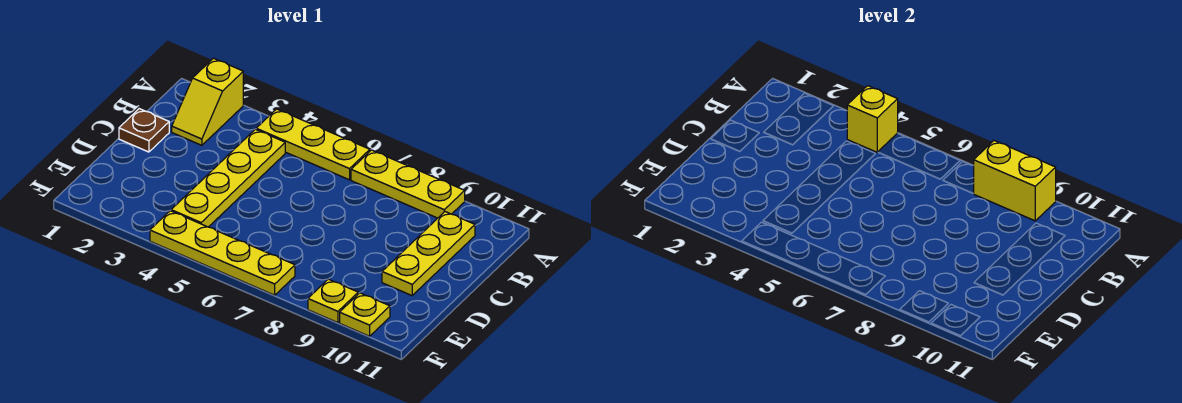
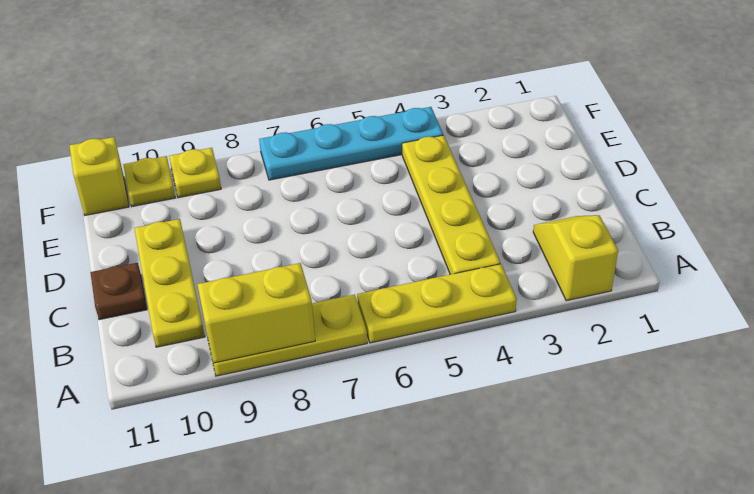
yellow 1x1 brick [847,86,898,152] -> yellow 1x1 brick moved to [70,137,129,215]
brown 1x1 plate [119,109,169,152] -> brown 1x1 plate moved to [90,263,147,320]
yellow 1x4 plate [150,211,295,295] -> cyan 1x4 plate [259,107,443,180]

